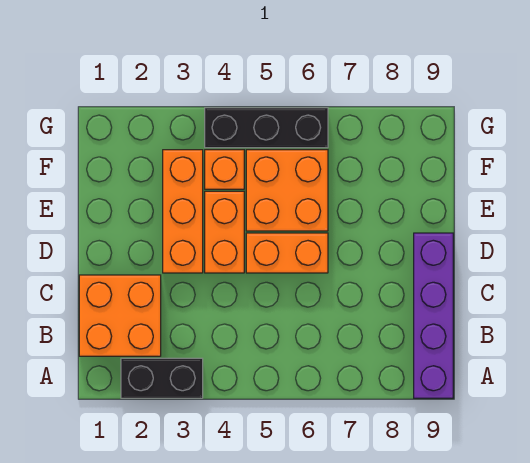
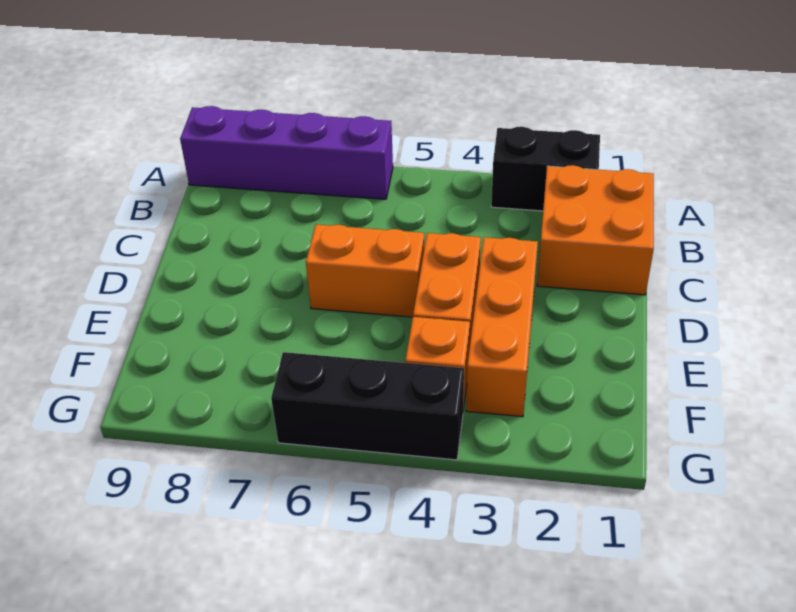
purple 1x4 brick [414,233,453,398] -> purple 1x4 brick turned to [180,106,393,199]
orange 2x2 brick [246,150,328,231] -> none

